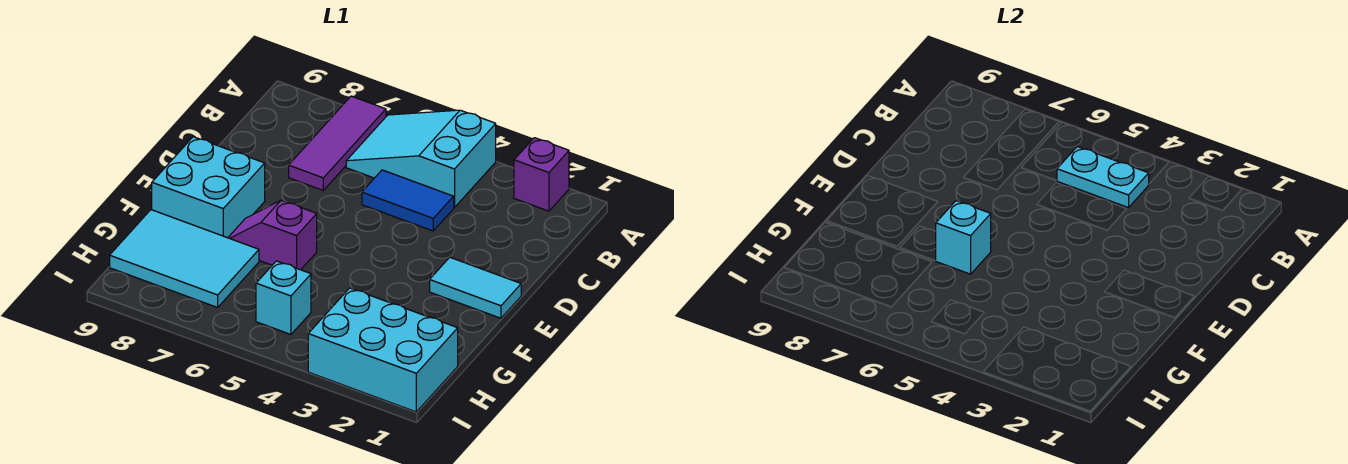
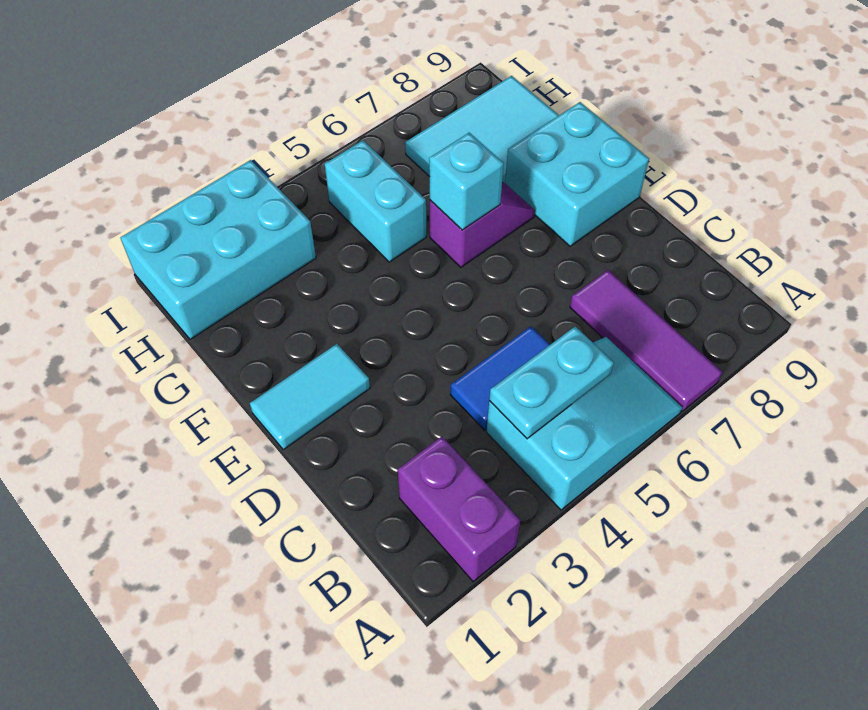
purple 1x1 brick [514,138,569,211] -> purple 1x2 brick [398,436,520,582]
cyan 1x1 brick [256,261,311,334] -> cyan 1x2 brick [325,140,426,262]

